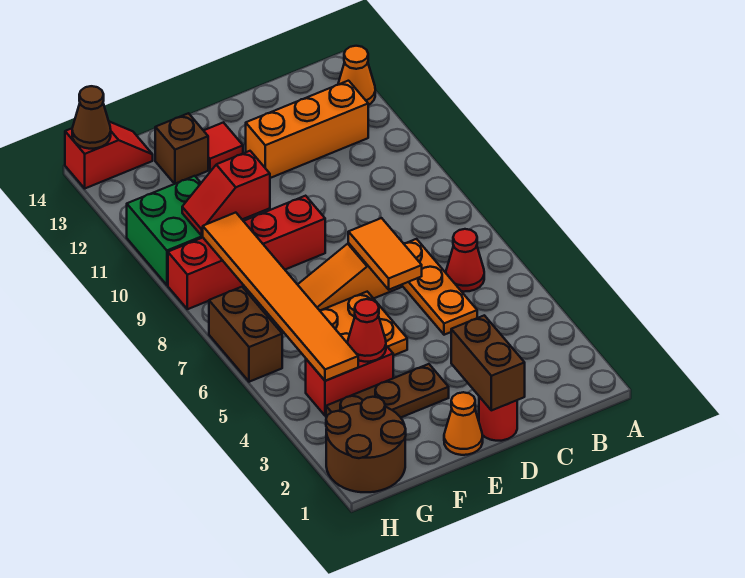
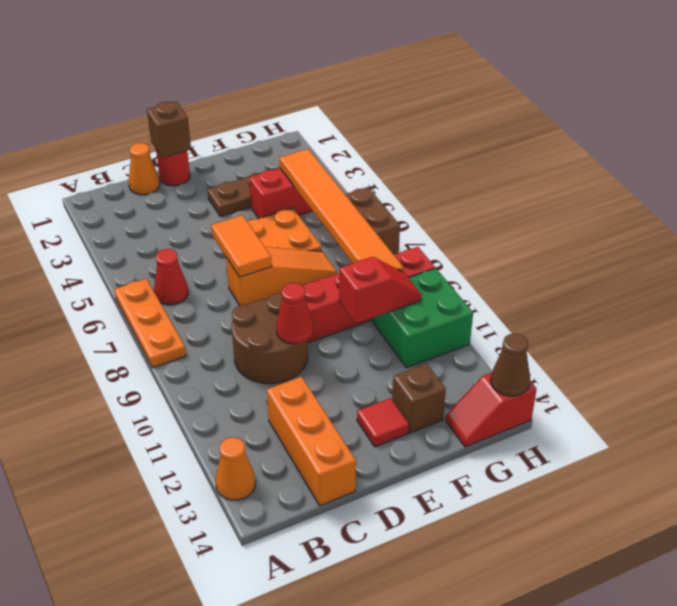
orange 1x3 brick [246,81,368,178] -> orange 1x3 brick turned to [267,377,356,506]
orange 1x3 plate [402,239,477,335] -> orange 1x3 plate moved to [114,279,186,368]
brown 1x2 brick [451,315,525,410] -> brown 1x1 brick [147,101,191,158]
orange 1x1 cone [444,392,483,455] -> orange 1x1 cone moved to [129,143,160,195]
red 1x1 cone [348,299,386,362] -> red 1x1 cone moved to [276,283,313,344]
brown 2x2 round brick [326,397,406,492] -> brown 2x2 round brick moved to [232,293,308,384]

